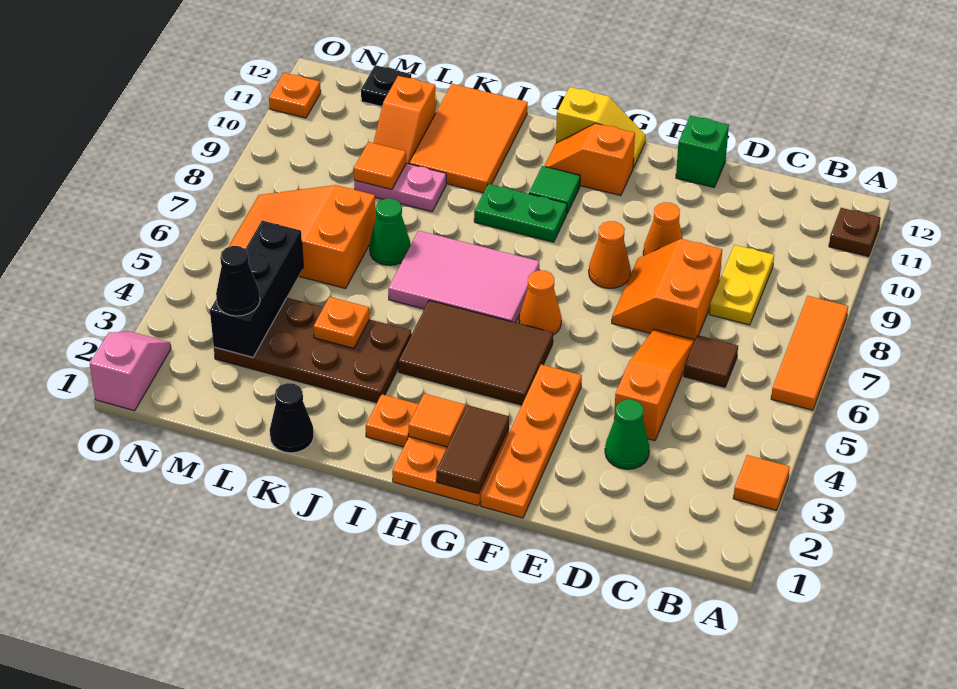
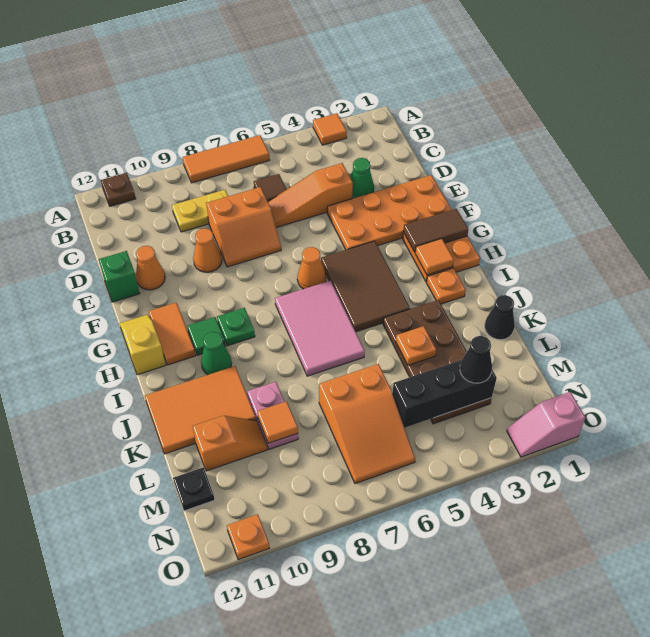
orange 1x4 plate [481,364,582,518] -> orange 2x4 plate [327,175,452,250]
orange 1x1 cone [589,221,630,288] -> orange 1x1 cone moved to [136,246,165,290]
orange 1x2 slope [545,123,635,196] -> orange 1x2 tile [149,302,196,365]
green 1x2 plate [474,184,567,242] -> green 1x1 plate [217,308,255,346]
green 1x1 cone [369,198,411,265] -> green 1x1 cone moved to [201,332,232,375]

